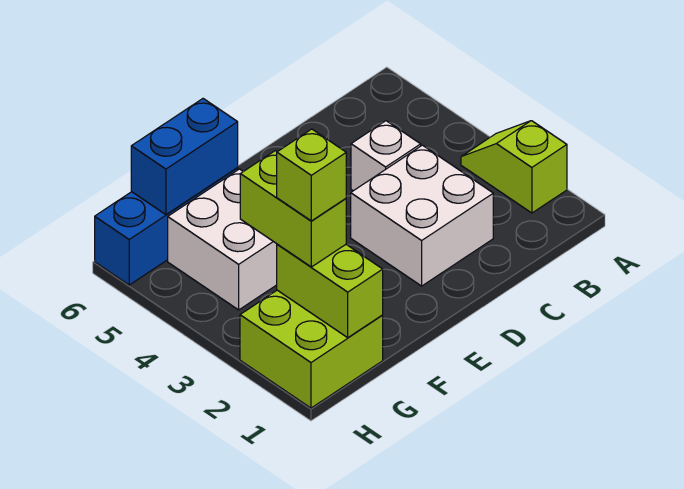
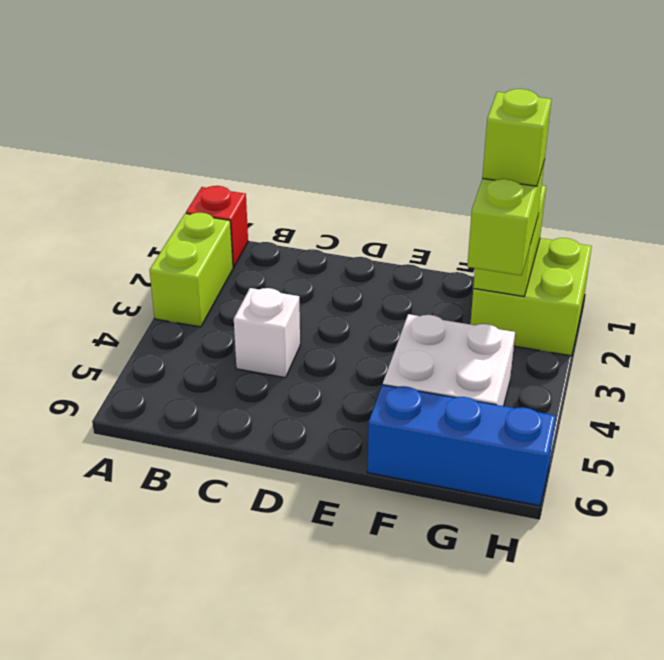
none -> red 1x1 brick [186,186,248,267]
lime 1x2 slope [461,121,567,213] -> lime 1x2 brick [150,213,233,327]
white 2x2 brick [351,145,493,286] -> none
blue 1x2 brick [131,99,238,215] -> none

